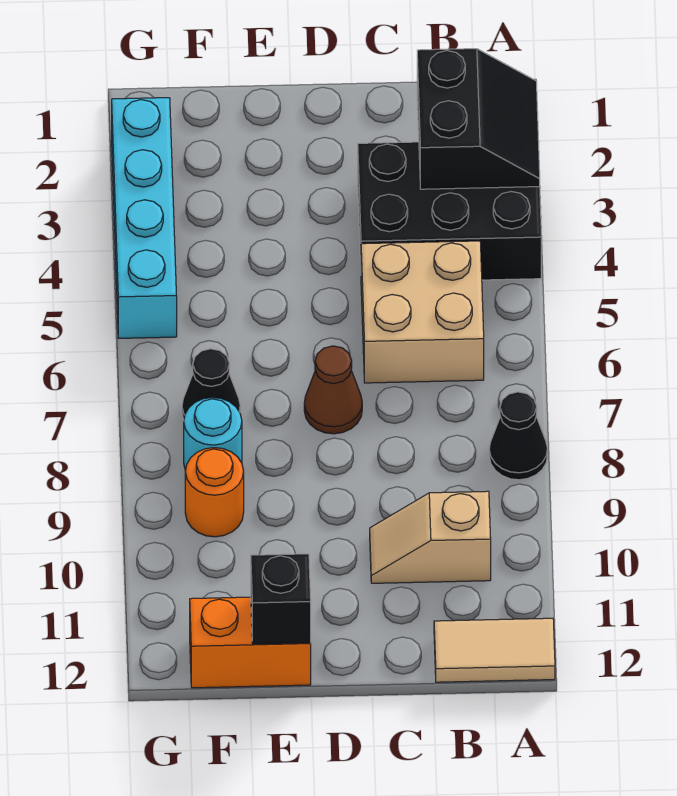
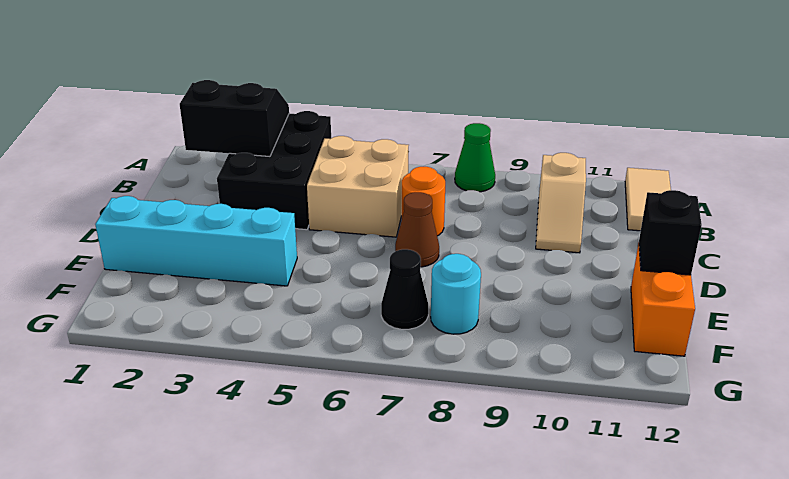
black 1x1 cone [489,392,547,480] -> green 1x1 cone [455,123,495,192]
orange 1x1 round brick [185,448,244,537] -> orange 1x1 round brick moved to [402,167,445,236]
cyan 1x4 brick [112,98,177,338] -> cyan 1x4 brick moved to [95,196,297,286]

